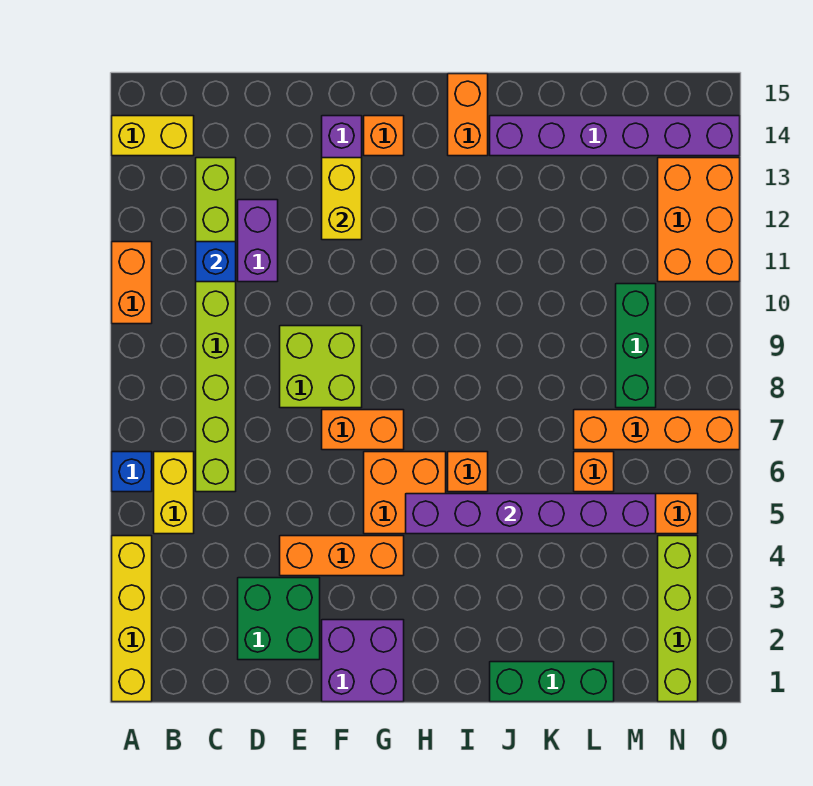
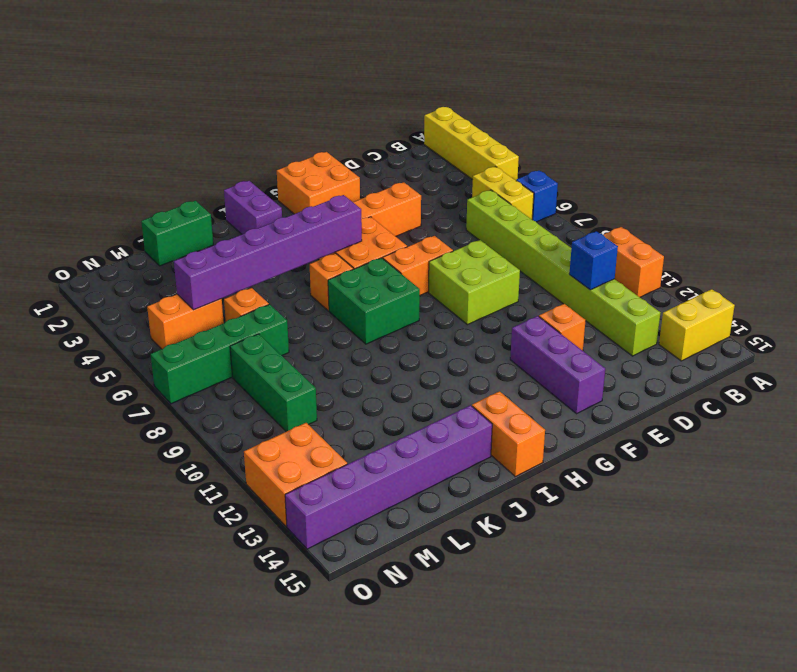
green 2x2 brick [238,578,320,660] -> green 2x2 brick moved to [328,258,420,344]
purple 1x2 brick [238,200,278,282] -> purple 1x2 brick moved to [224,181,282,234]
purple 2x2 brick [322,620,404,702] -> orange 2x2 brick [277,152,360,214]
yellow 1x2 brick [322,158,362,240] -> none
orange 1x1 brick [364,116,404,156] -> orange 1x1 brick moved to [539,304,586,351]
green 1x3 brick [490,662,614,702] -> green 1x2 brick [141,201,213,266]
orange 1x4 brick [574,410,740,450] -> green 1x4 brick [151,304,289,404]
lime 1x4 brick [658,536,698,702] -> none
orange 2x3 brick [658,158,740,282] -> orange 2x2 brick [244,423,347,526]

